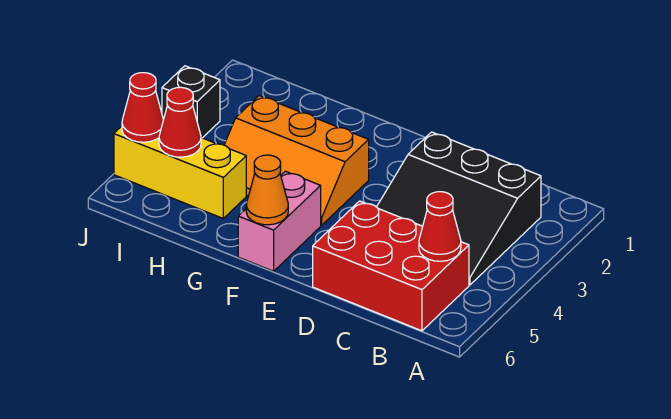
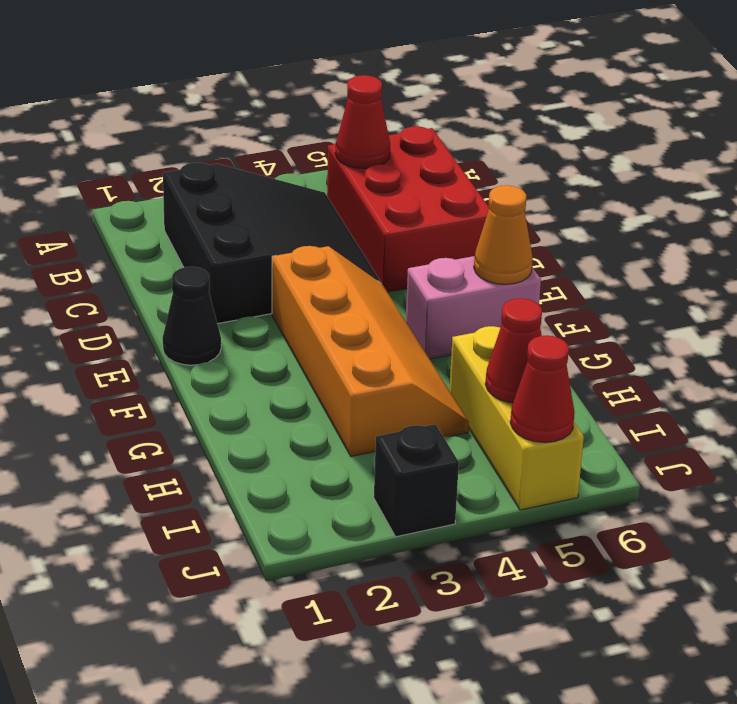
none -> black 1x1 cone [163,267,221,365]
orange 2x3 slope [224,96,369,225] -> orange 2x4 slope [272,246,469,457]

